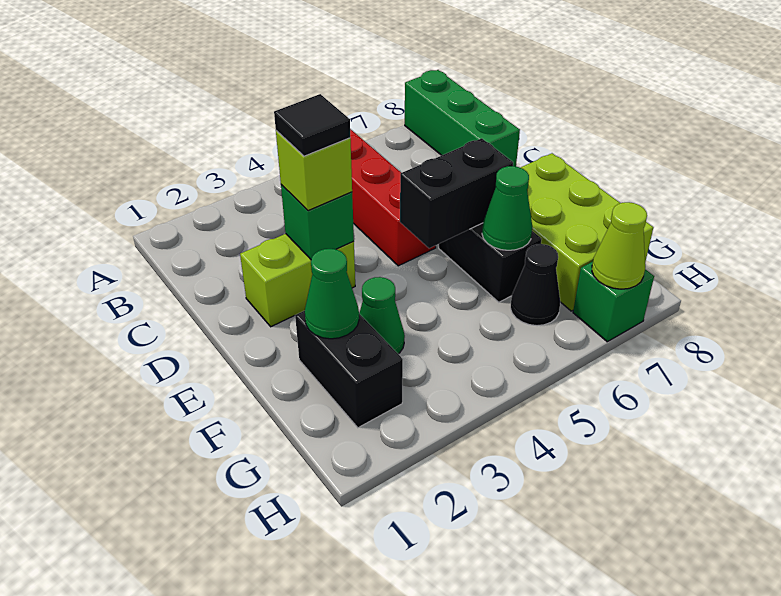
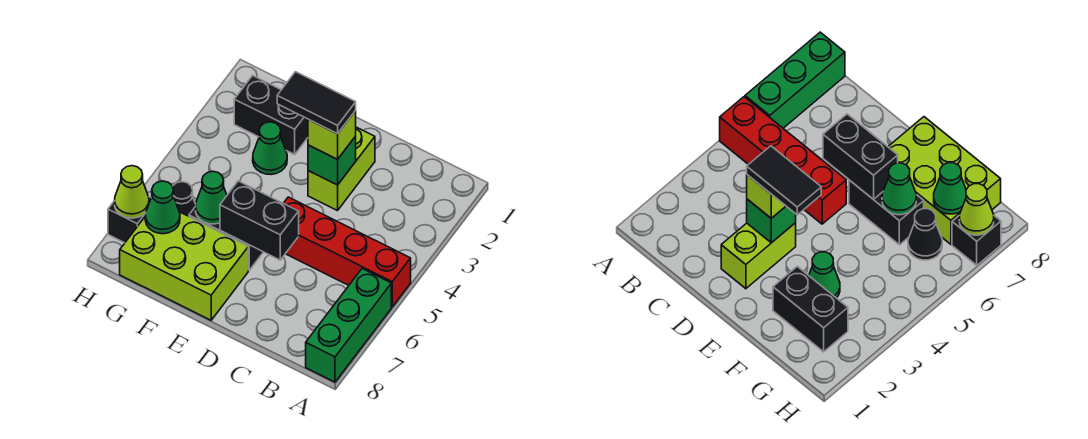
green 1x3 brick [405,70,520,167] -> green 1x3 brick turned to [306,269,391,382]
black 1x1 tile [274,94,350,156] -> black 1x2 tile [277,72,356,134]
black 1x2 brick [400,138,513,248] -> black 1x2 brick turned to [220,181,299,260]
green 1x1 cone [305,249,359,339] -> green 1x1 cone moved to [145,181,180,234]
green 1x1 brick [573,262,654,342] -> black 1x1 brick [108,196,151,243]

